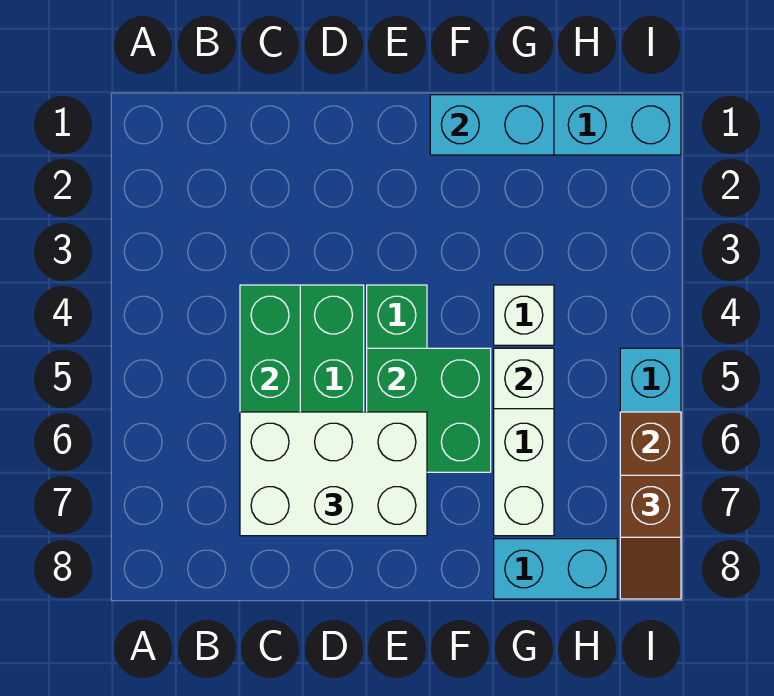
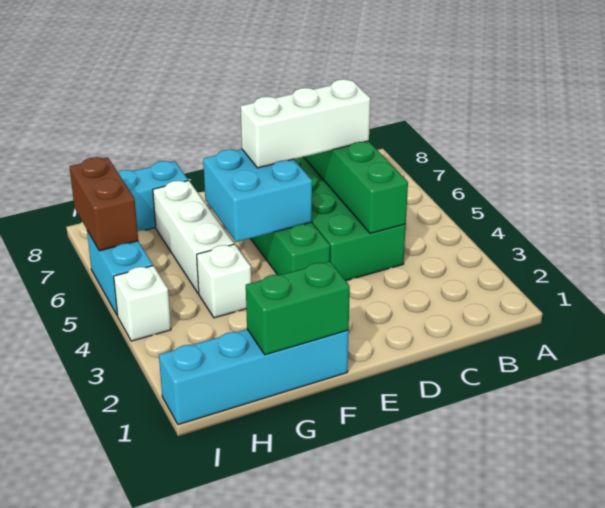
white 2x3 brick [240,412,427,536] -> white 1x3 brick [241,79,370,168]
green 2x2 brick [367,348,491,472] -> cyan 2x2 brick [203,149,312,242]
cyan 1x2 brick [430,95,554,155] -> green 1x2 brick [246,261,350,355]
white 1x1 brick [494,348,554,409] -> white 1x1 brick moved to [114,266,171,341]
brown 1x2 slope [620,475,681,599] -> none

